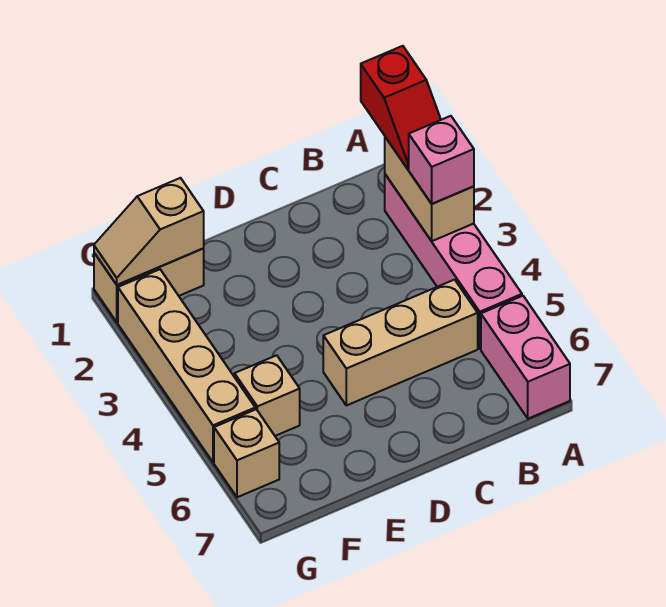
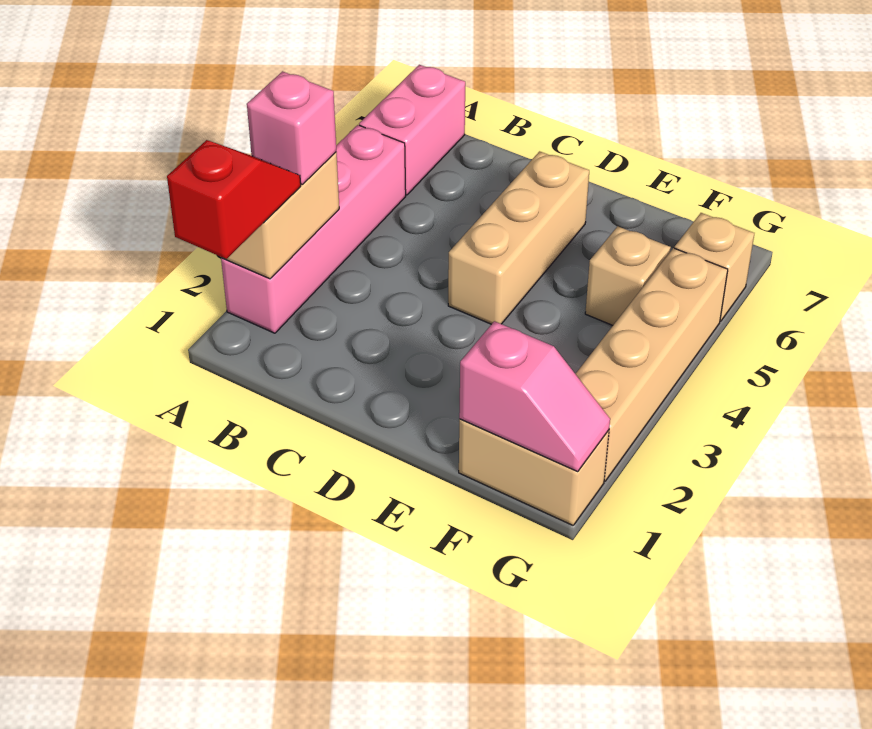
tan 1x3 brick [323,280,478,405] -> tan 1x3 brick turned to [448,151,589,324]
tan 1x2 slope [94,178,204,285] -> pink 1x2 slope [459,321,610,472]

